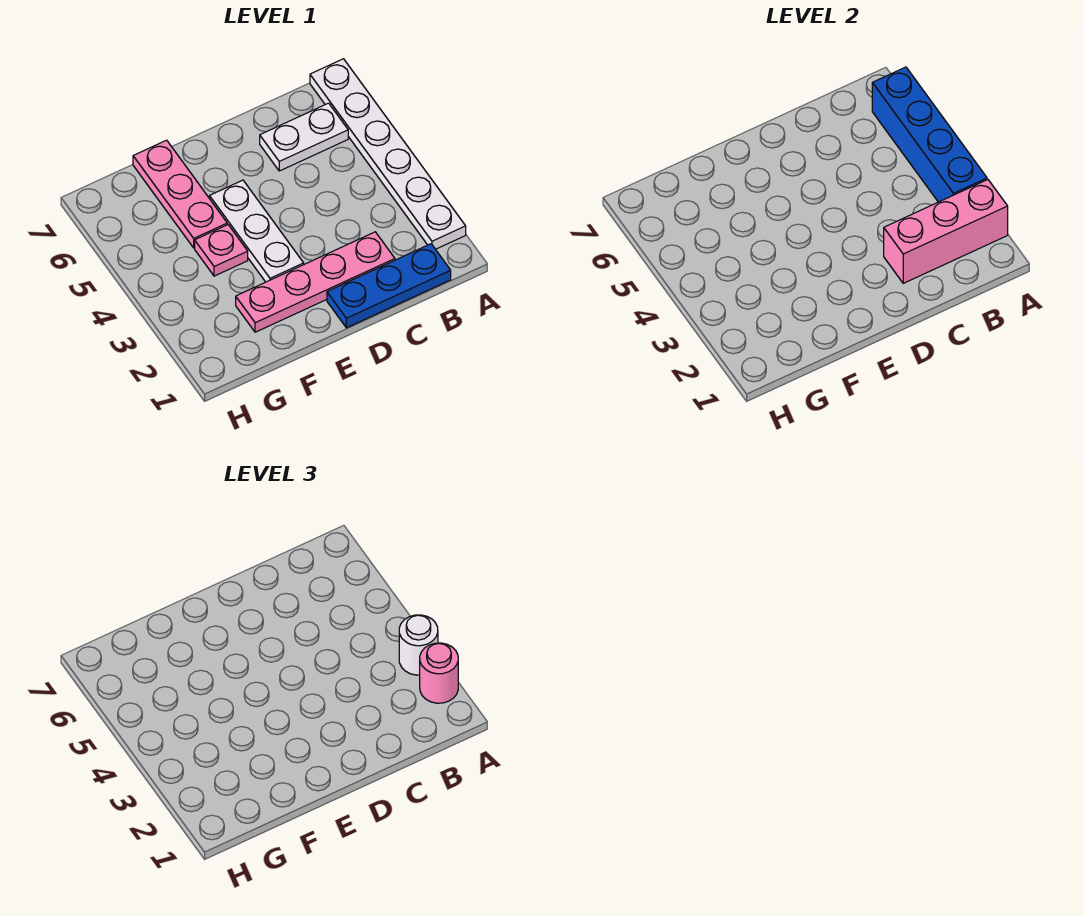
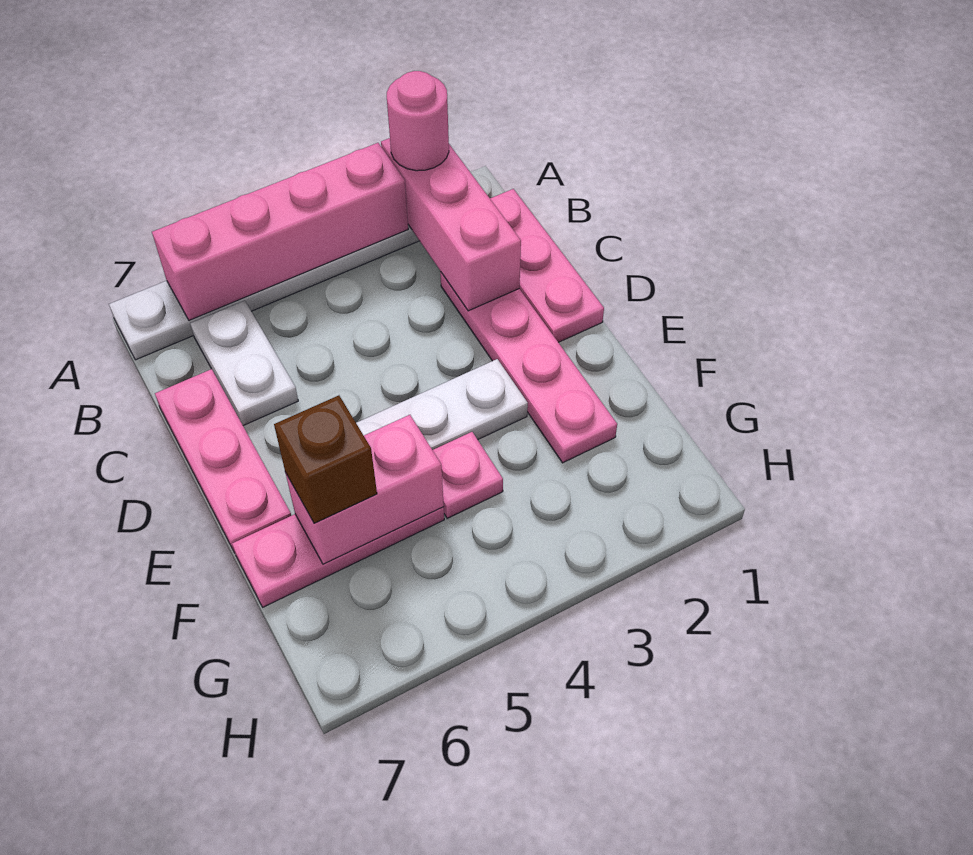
blue 1x4 brick [872,67,987,202] -> pink 1x4 brick [152,143,408,320]
white 1x1 round brick [399,615,438,675] -> none
blue 1x3 plate [327,244,451,328] -> pink 1x3 plate [490,189,604,342]
none -> pink 1x3 plate [155,369,291,553]
none -> pink 1x2 brick [285,415,444,564]
none -> brown 1x1 brick [274,395,377,523]

